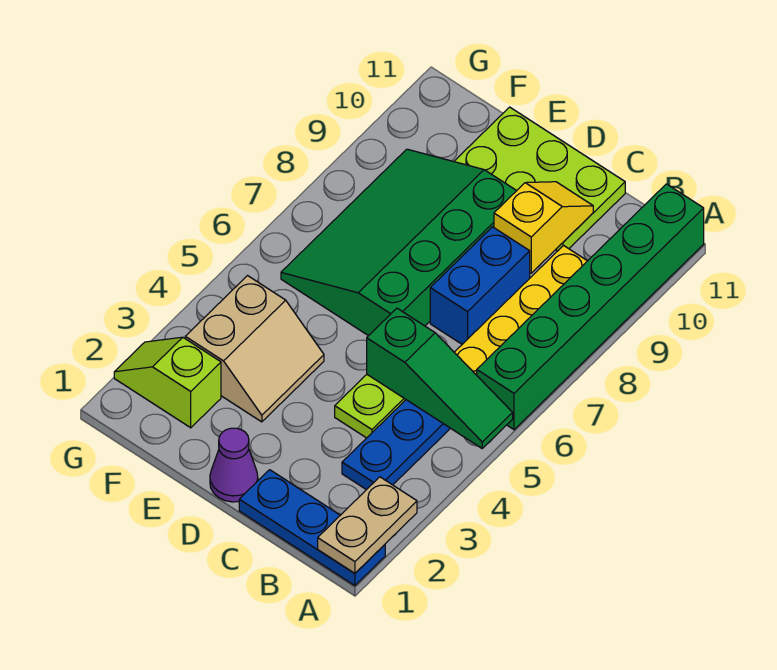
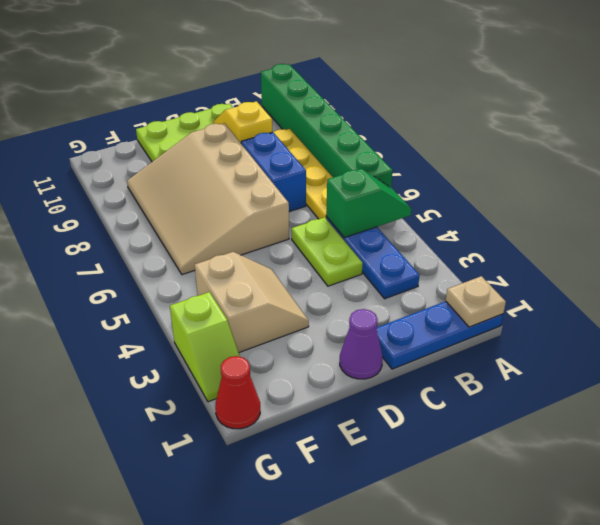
tan 1x2 plate [318,477,417,573] -> tan 1x1 plate [446,276,506,327]
green 1x3 slope [367,308,513,448] -> green 1x2 slope [326,169,411,238]
green 3x4 slope [281,149,516,336] -> tan 3x4 slope [127,123,289,275]
lime 1x2 slope [114,337,221,428] -> lime 1x2 slope turned to [170,292,240,402]
none -> red 1x1 cone [215,356,260,429]

